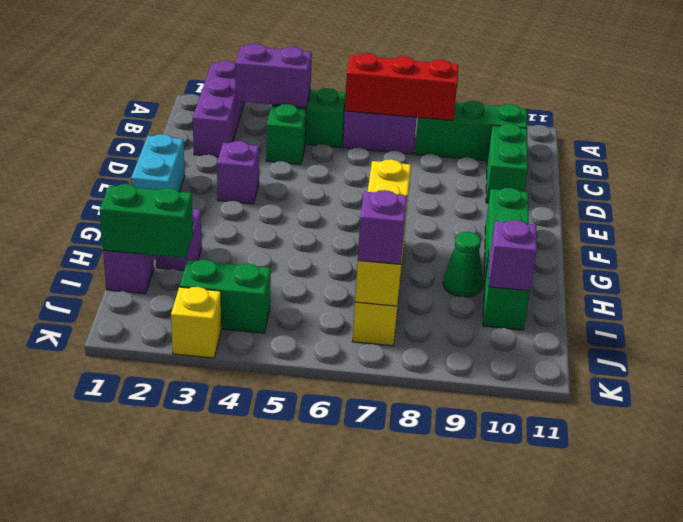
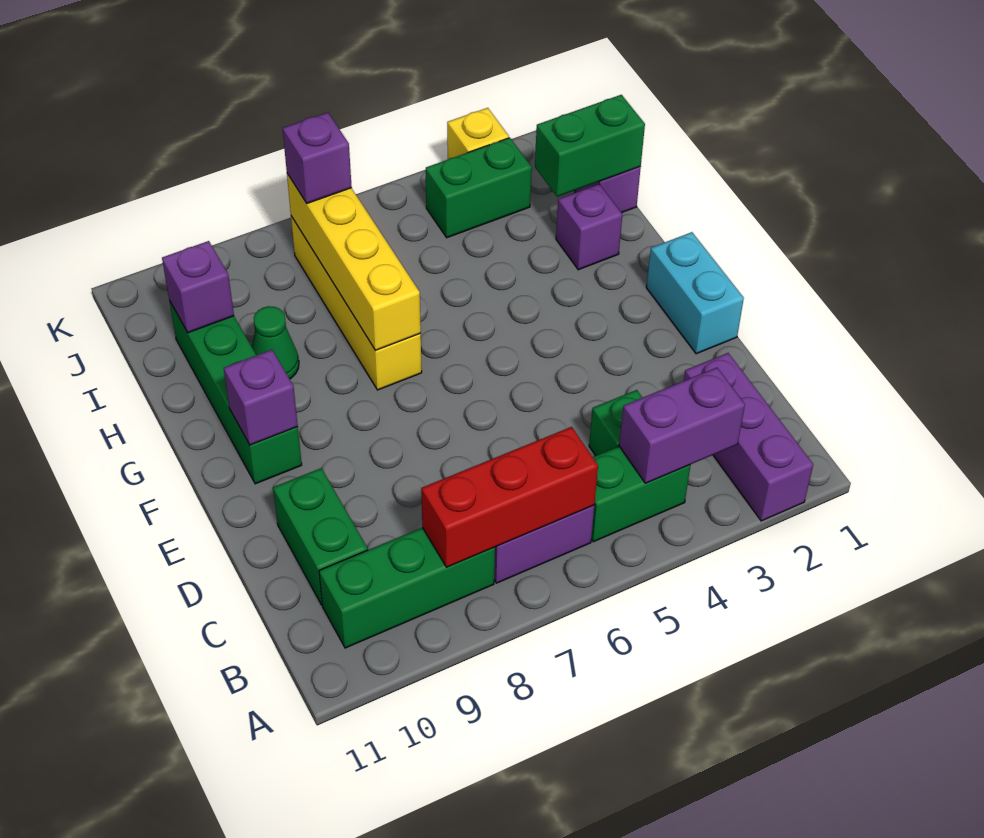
purple 1x1 brick [217,141,259,204] -> purple 1x1 brick moved to [224,350,298,445]

